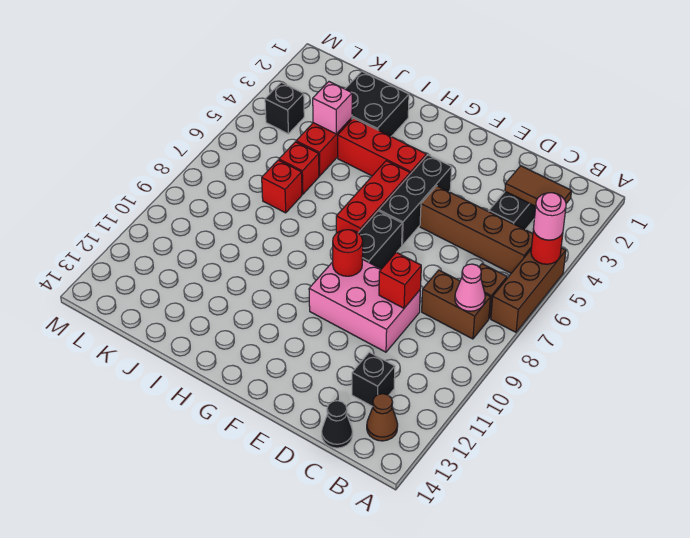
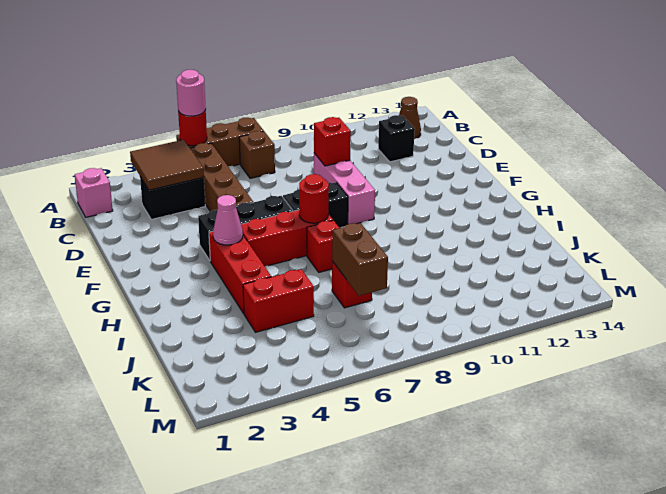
brown 1x2 tile [505,166,572,206] -> brown 2x2 tile [130,140,204,190]
brown 1x2 brick [422,270,491,339] -> brown 1x2 brick moved to [332,223,388,296]
pink 1x1 cone [455,264,485,311] -> pink 1x1 cone moved to [213,195,243,245]
black 1x1 cone [322,401,353,448] -> none
pink 2x3 brick [309,259,420,352] -> pink 1x3 brick [314,153,375,224]
red 1x1 round brick [333,230,363,276] -> red 1x1 round brick moved to [299,174,329,223]
black 2x2 brick [345,71,409,136] -> none
pink 1x1 brick [313,82,352,134] -> pink 1x1 brick moved to [75,168,113,217]
red 1x1 brick [279,142,319,194] -> red 1x1 brick moved to [307,220,339,272]
black 1x1 brick [265,82,304,134] -> none

